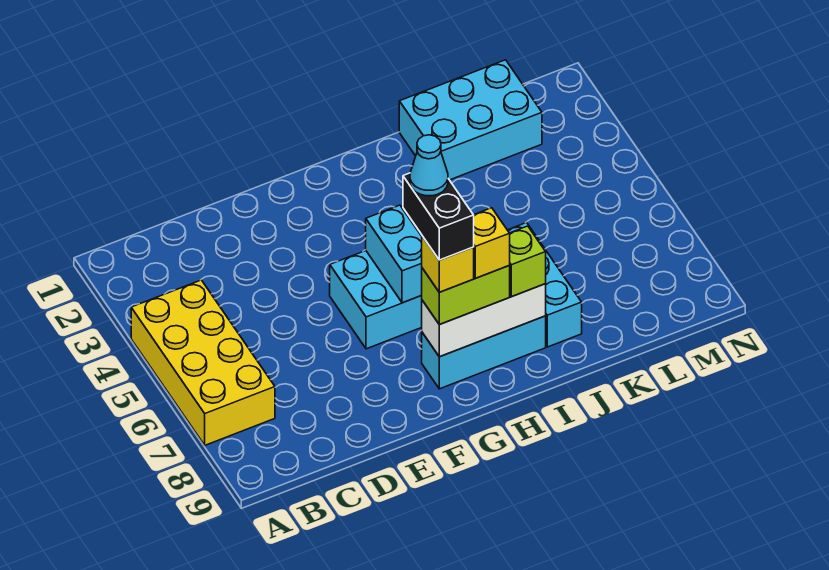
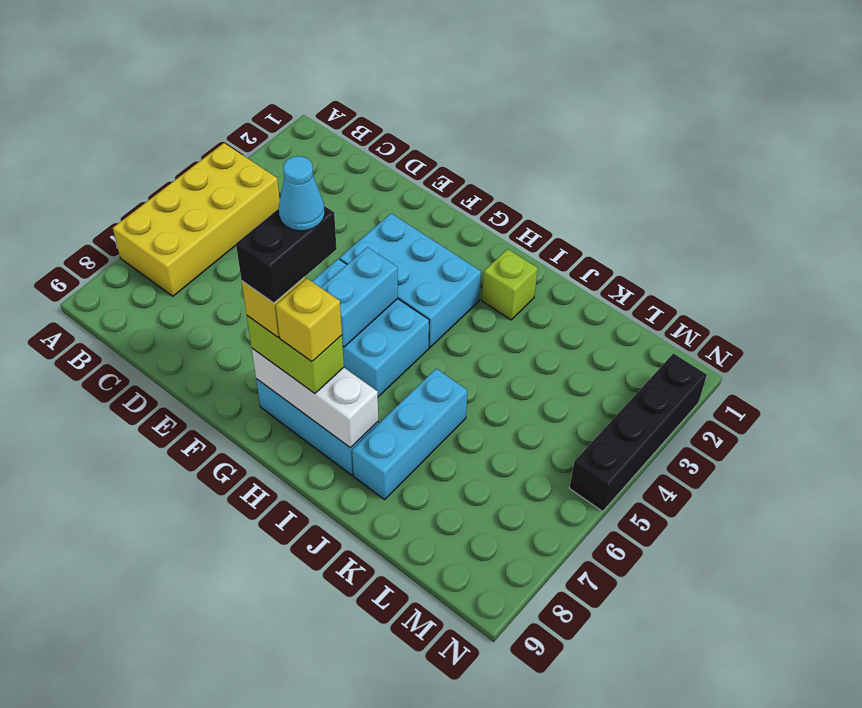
lime 1x1 brick [509,226,546,297] -> lime 1x1 brick moved to [482,249,538,320]
cyan 2x3 brick [399,60,542,180] -> cyan 2x3 brick moved to [340,213,481,348]
none -> black 1x4 brick [570,353,707,511]

